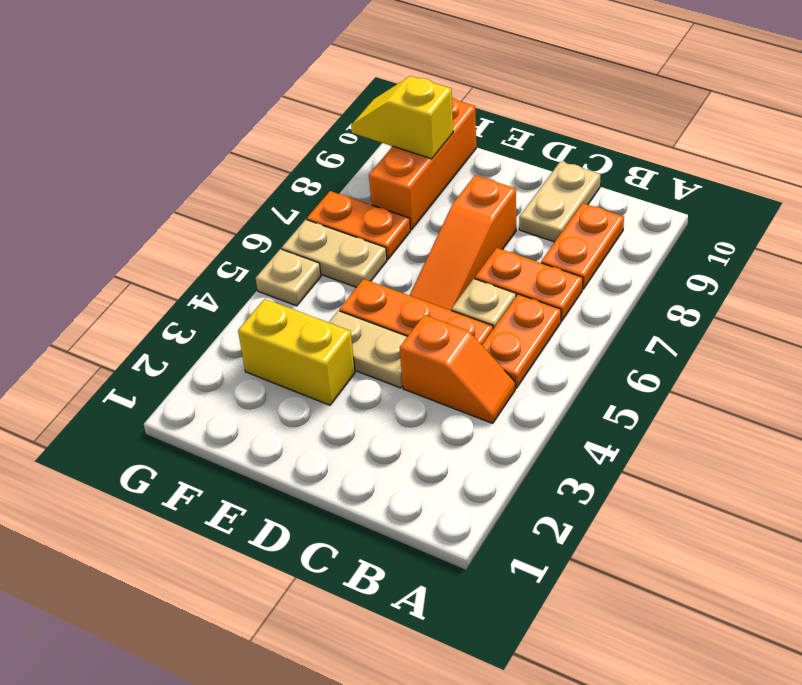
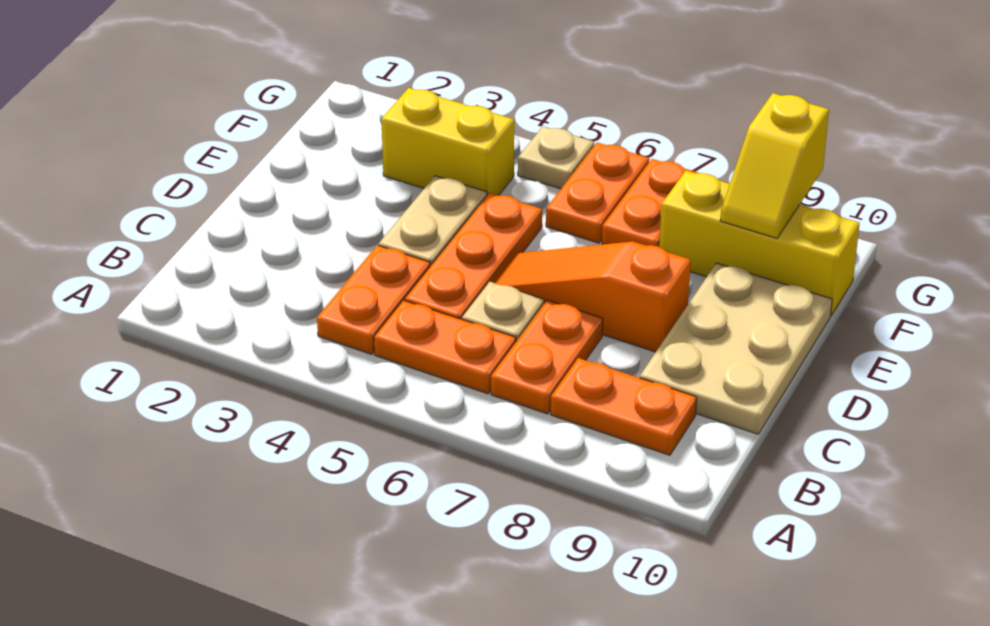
orange 1x2 slope [400,315,515,423] -> orange 1x2 plate [317,245,430,354]
tan 1x2 plate [519,161,600,242] -> tan 2x3 plate [640,263,832,434]
yellow 1x2 brick [238,299,355,405] -> yellow 1x2 brick turned to [381,88,514,195]
tan 1x2 plate [282,219,387,287] -> orange 1x2 plate [546,142,649,243]
orange 1x3 brick [369,97,476,230] -> yellow 1x3 brick [659,171,860,316]
yellow 1x2 slope [351,76,453,159] -> yellow 1x2 slope turned to [720,93,829,238]

